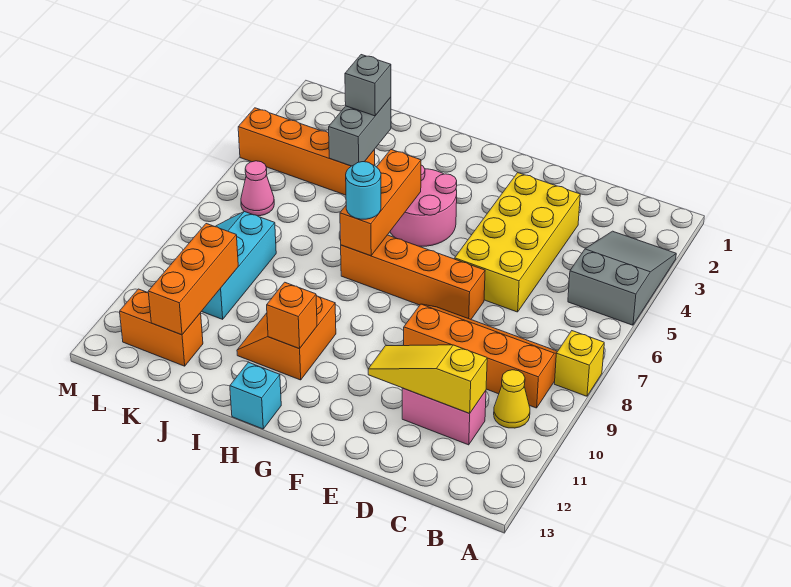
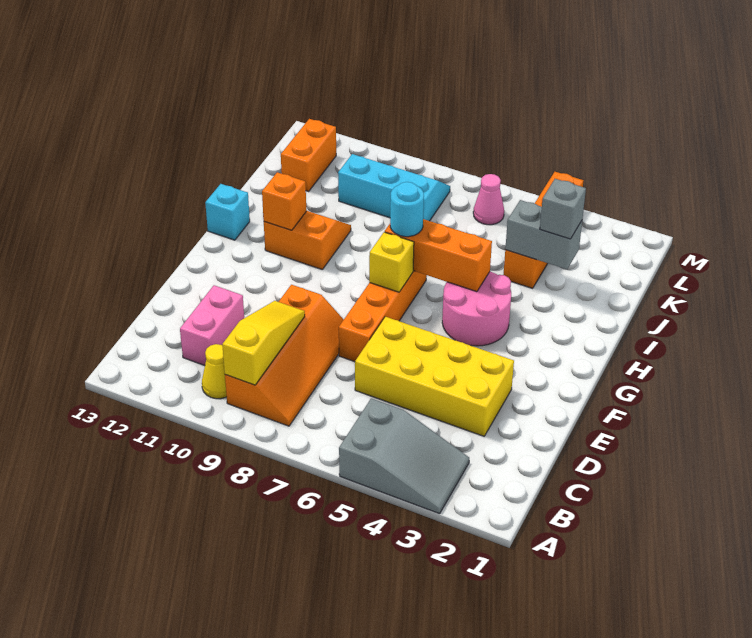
yellow 1x1 brick [555,331,604,396] -> yellow 1x1 brick moved to [369,232,414,292]
yellow 1x3 slope [368,345,487,413] -> yellow 1x3 slope moved to [222,301,305,385]
orange 1x3 brick [148,224,238,335] -> none

